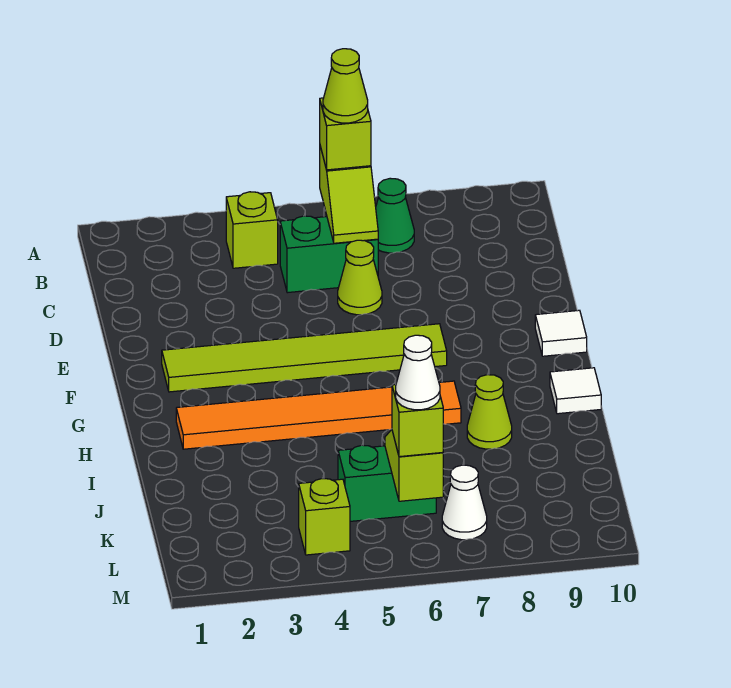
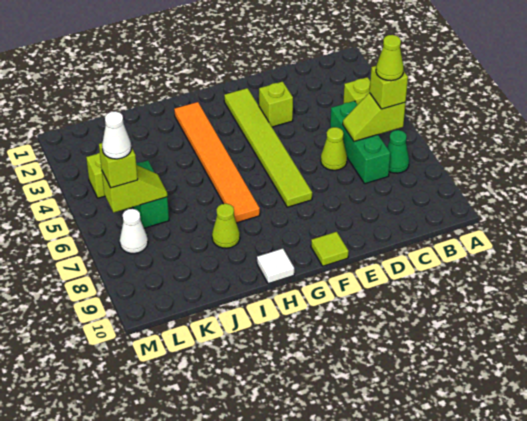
green 1x2 brick [280,216,378,293] -> green 1x3 brick [330,101,390,184]
none -> lime 1x1 brick [259,82,293,127]
white 1x1 tile [535,310,587,356] -> lime 1x1 tile [311,232,349,266]

